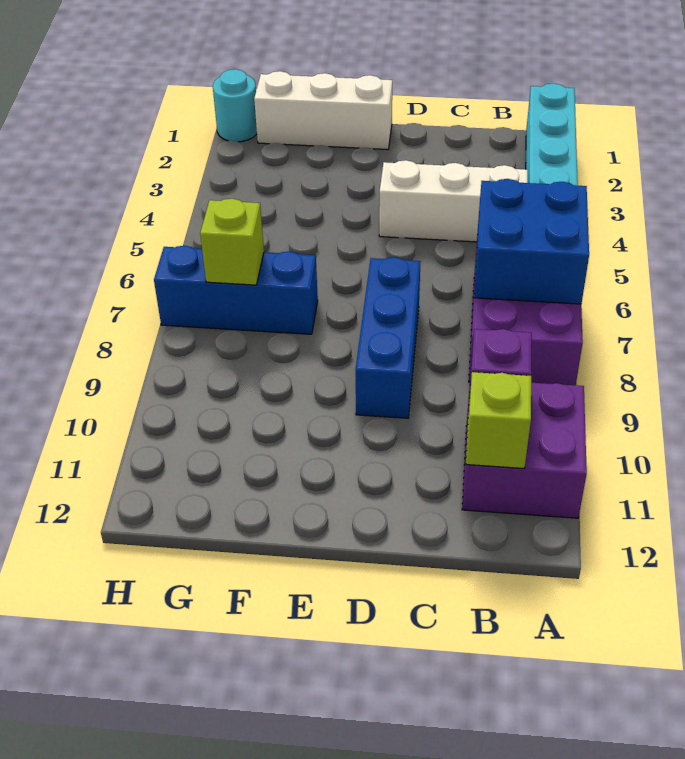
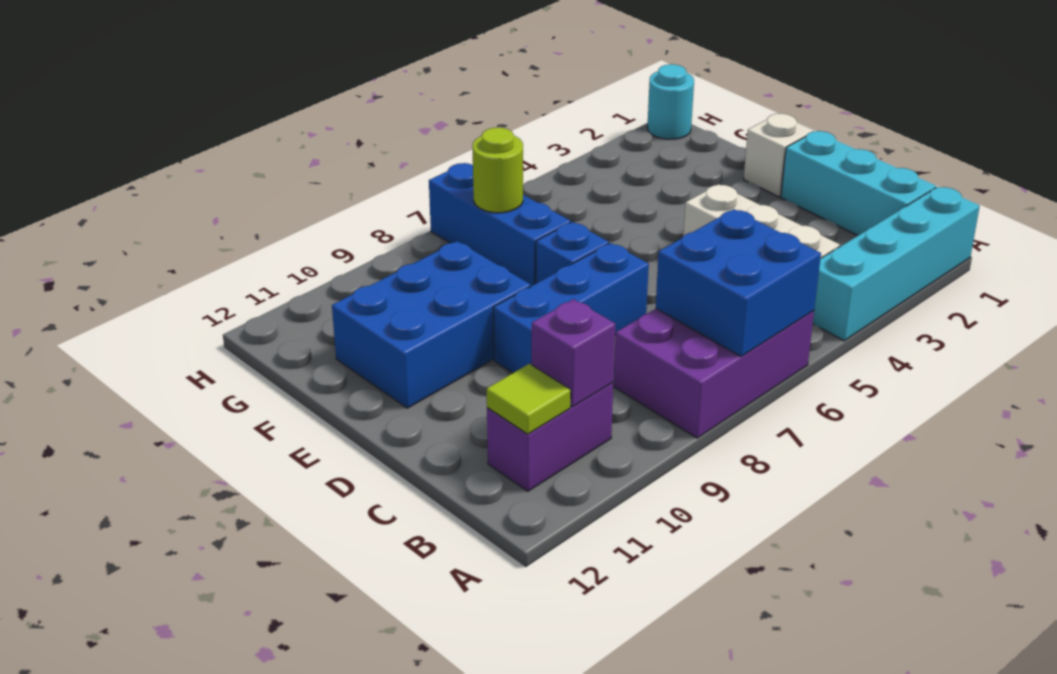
purple 2x2 brick [462,383,587,518] -> purple 1x2 brick [487,383,613,491]
none -> cyan 1x3 brick [781,131,936,235]
lime 1x1 brick [466,372,531,469] -> lime 1x1 tile [487,364,571,434]
white 1x3 brick [254,71,392,150] -> white 1x1 brick [744,114,814,197]
none -> blue 1x1 brick [536,222,609,283]
none -> blue 2x3 brick [332,241,531,408]
lime 1x1 brick [200,199,264,285] -> lime 1x1 round brick [473,128,523,213]

